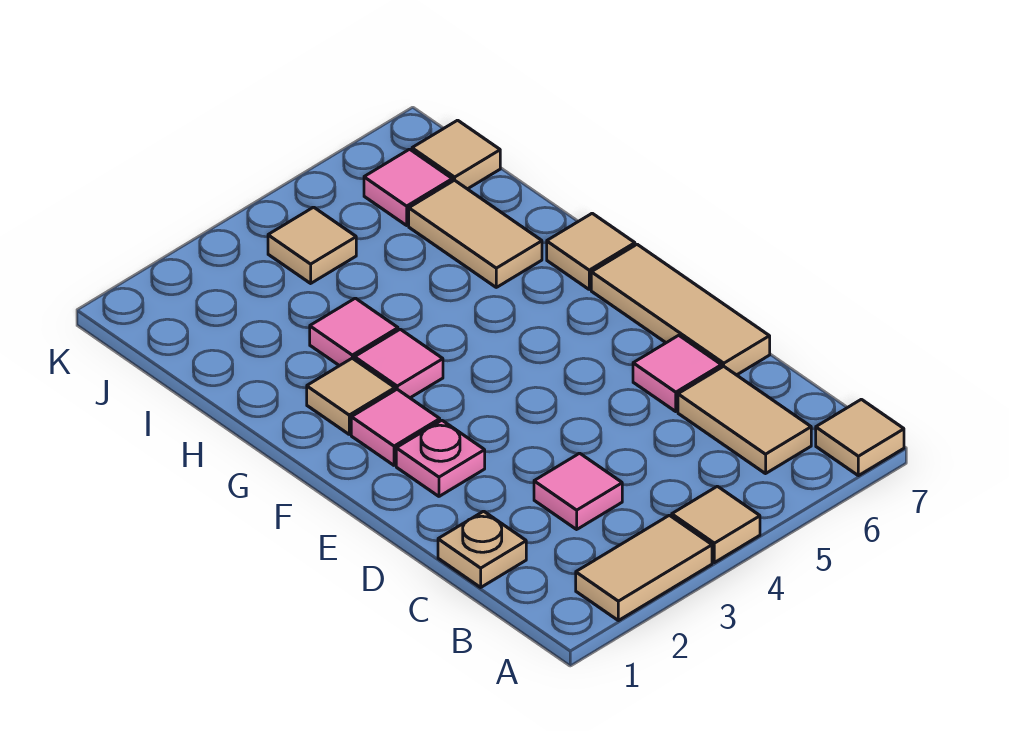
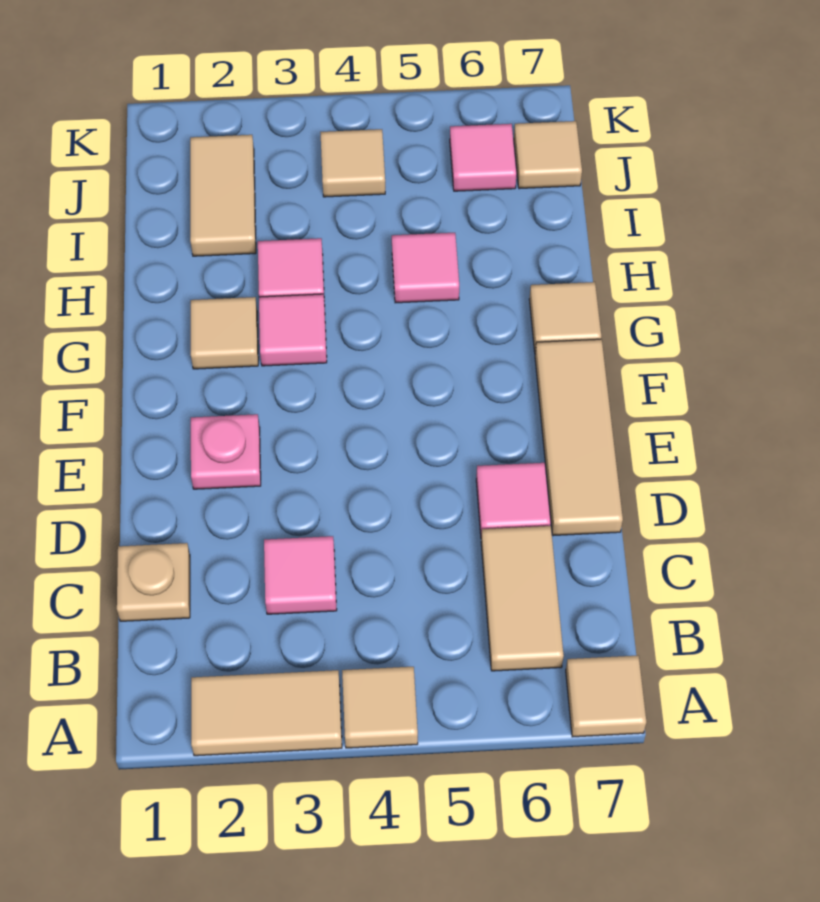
pink 1x1 tile [351,389,440,465] -> pink 1x1 tile moved to [392,233,459,303]
tan 1x2 tile [409,180,542,287] -> tan 1x2 tile moved to [190,135,256,256]

